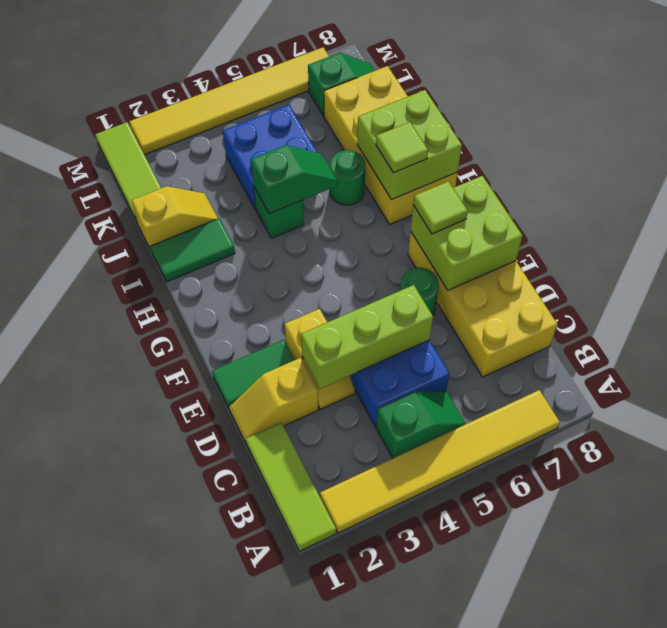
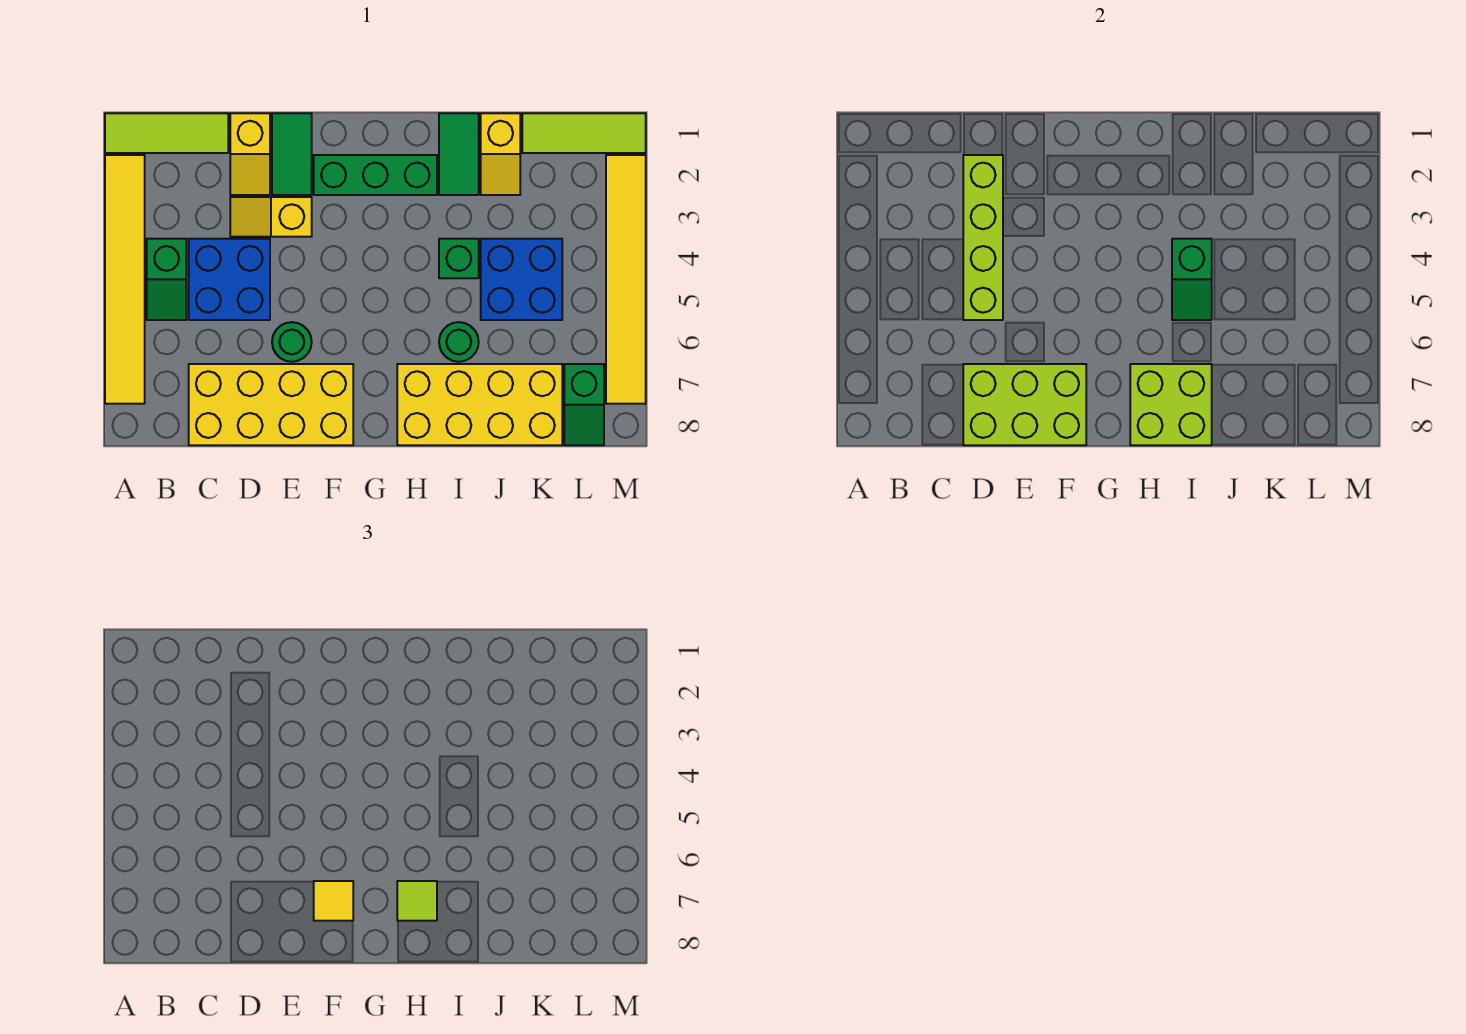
yellow 1x2 slope [229,358,318,442] -> yellow 1x2 slope turned to [230,113,270,195]
lime 1x3 brick [301,285,433,389] -> lime 1x4 brick [963,155,1003,320]
lime 2x2 brick [411,176,522,290] -> lime 2x3 brick [963,364,1086,445]
none -> green 1x3 brick [314,155,437,195]
lime 1x1 tile [413,181,468,234] -> yellow 1x1 tile [314,881,353,921]

